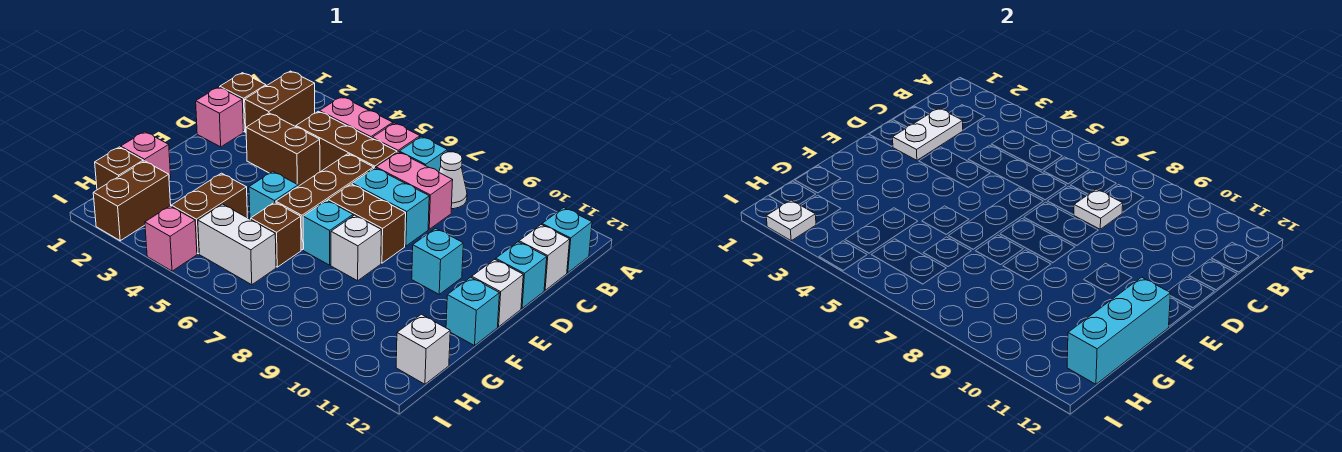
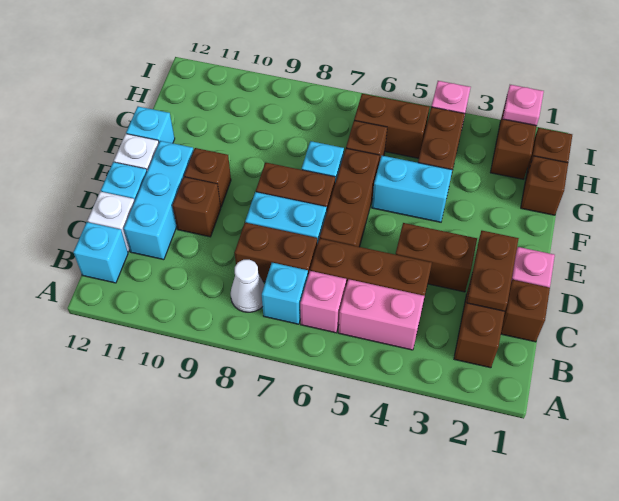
white 1x2 plate [893,108,963,160] -> brown 1x2 plate [467,231,519,311]
pink 1x2 brick [376,152,453,229] -> brown 1x2 brick [234,223,317,282]
white 1x1 plate [1074,189,1123,229] -> none
none -> brown 1x1 brick [172,177,221,237]
cyan 1x1 brick [412,228,463,294] -> brown 1x1 brick [184,148,231,206]
cyan 1x1 brick [249,171,298,219] -> cyan 1x2 brick [372,156,452,222]
white 1x1 brick [331,215,381,281] -> none
cyan 1x3 brick [1067,277,1171,384] -> cyan 1x3 brick moved to [124,141,194,260]
pink 1x1 brick [121,132,171,179] -> brown 1x1 brick [521,156,568,215]
white 1x2 brick [198,204,276,285] -> brown 1x2 brick [354,94,429,158]
white 1x1 brick [396,314,450,384] -> none
white 1x1 plate [766,200,816,241] -> pink 1x1 plate [503,85,544,126]

